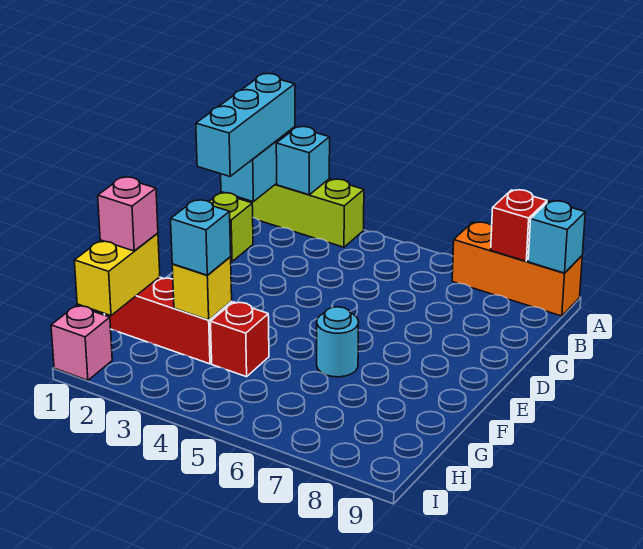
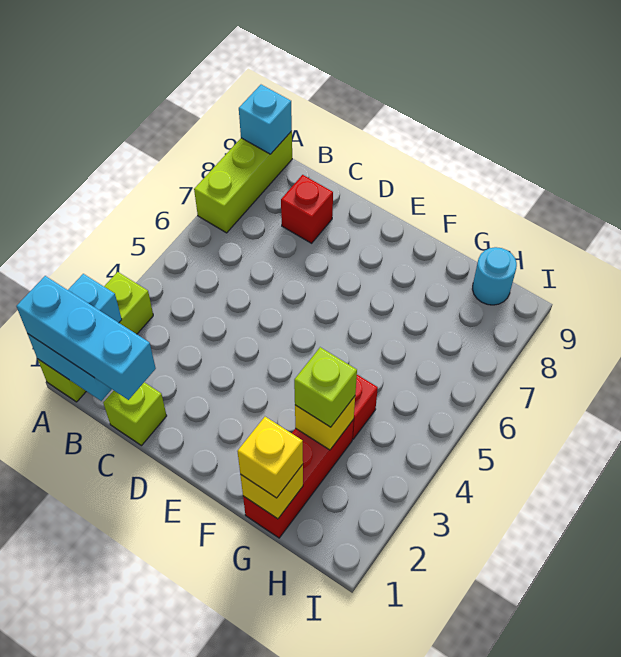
orange 1x3 brick [452,222,582,316] -> lime 1x3 brick [194,131,292,233]
red 1x1 brick [491,190,547,261] -> red 1x1 brick moved to [281,175,333,243]
cyan 1x1 round brick [317,307,359,377] -> cyan 1x1 round brick moved to [473,247,517,305]
yellow 1x2 brick [74,233,160,316] -> yellow 1x1 brick [240,464,303,519]
pink 1x1 brick [98,177,158,251] -> yellow 1x1 brick [237,417,303,498]
cyan 1x1 brick [171,200,231,275] -> lime 1x1 brick [294,347,357,427]
pink 1x1 brick [51,306,112,380] -> none

